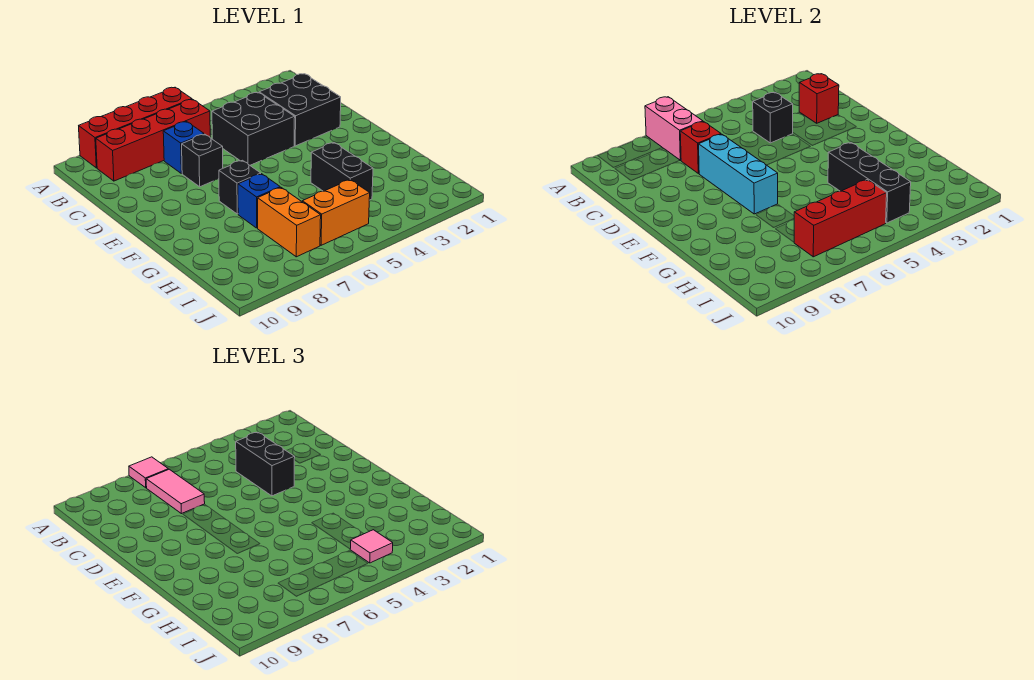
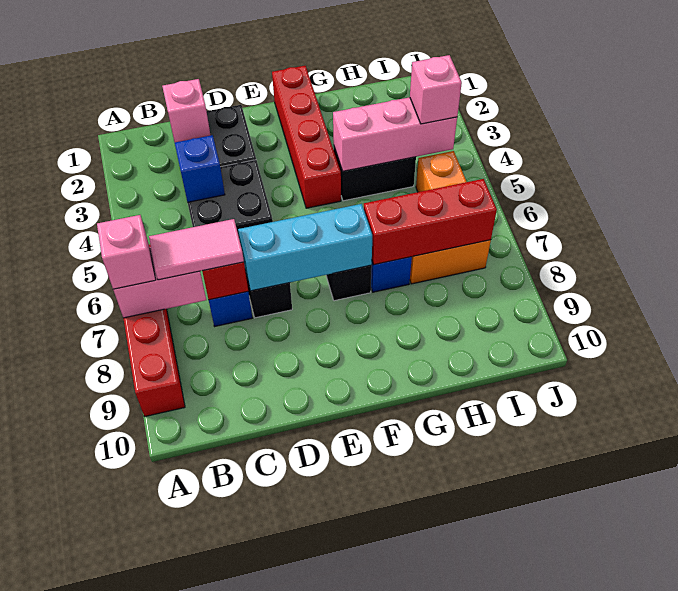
pink 1x1 tile [129,457,168,488] -> pink 1x1 brick [97,215,156,289]
red 1x4 brick [96,99,210,181] -> red 1x4 brick moved to [272,66,341,208]
red 1x1 brick [799,74,839,123] -> pink 1x1 brick [162,79,211,142]
black 1x1 brick [753,93,793,143] -> blue 1x1 brick [175,135,225,202]
black 1x2 brick [236,433,295,496] -> none
black 1x3 brick [828,143,911,223] -> pink 1x3 brick [333,97,457,171]
pink 1x1 tile [350,530,393,563] -> pink 1x1 brick [410,55,462,124]
red 1x3 brick [794,180,887,257] -> red 1x3 brick turned to [364,179,497,265]

